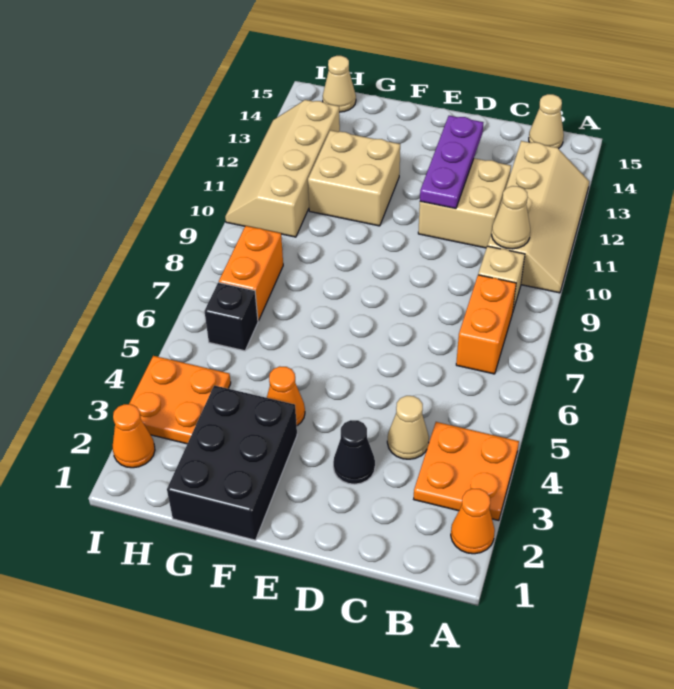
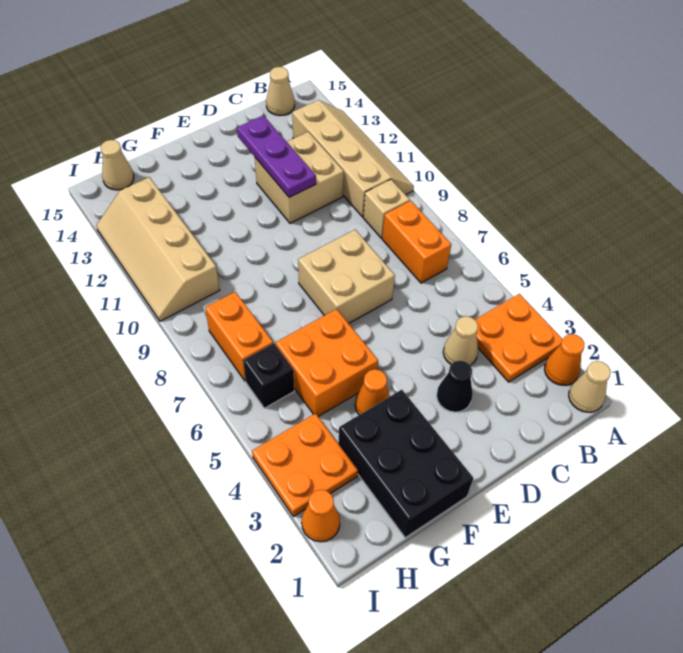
tan 1x1 cone [492,186,530,249] -> tan 1x1 cone moved to [569,361,611,412]
none -> orange 2x2 brick [276,309,378,417]
tan 2x2 brick [308,130,400,226] -> tan 2x2 brick moved to [298,230,395,323]

